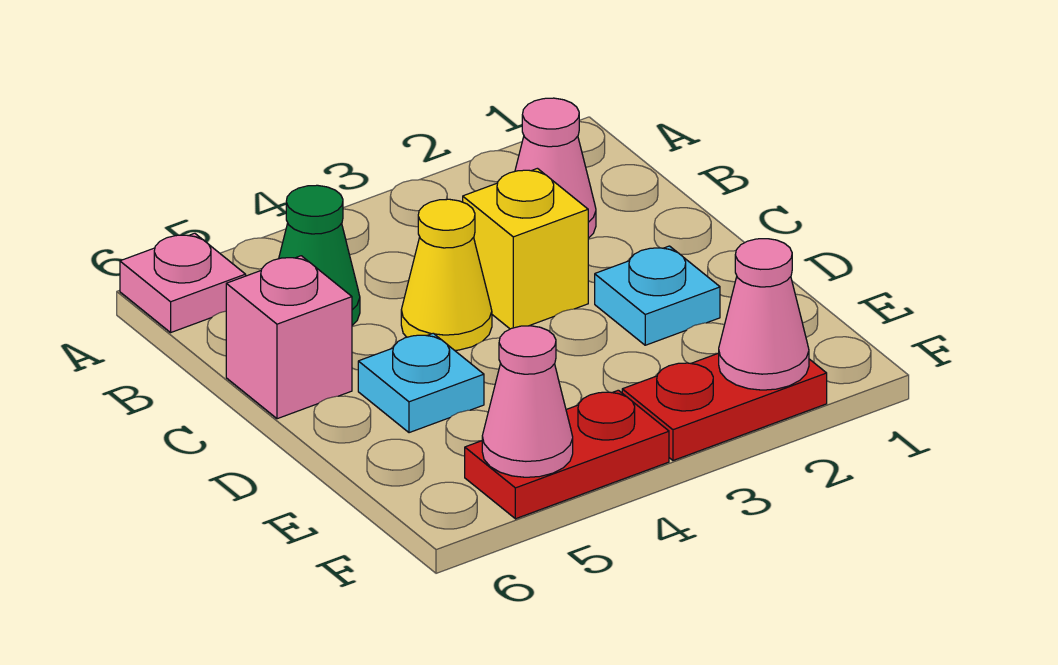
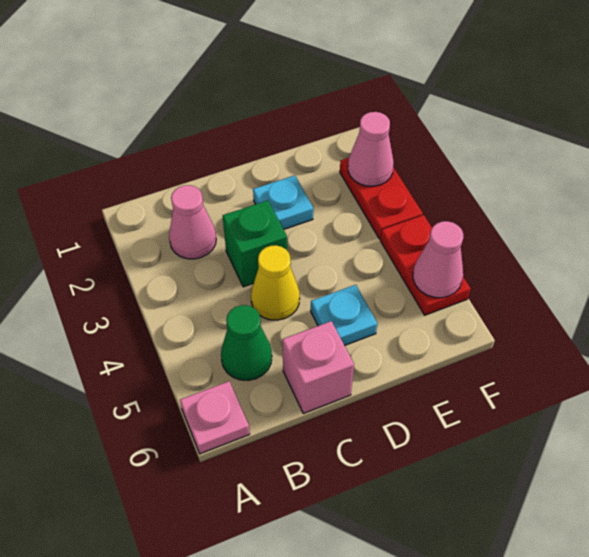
yellow 1x1 brick [463,168,588,329] -> green 1x1 brick [223,200,287,287]

